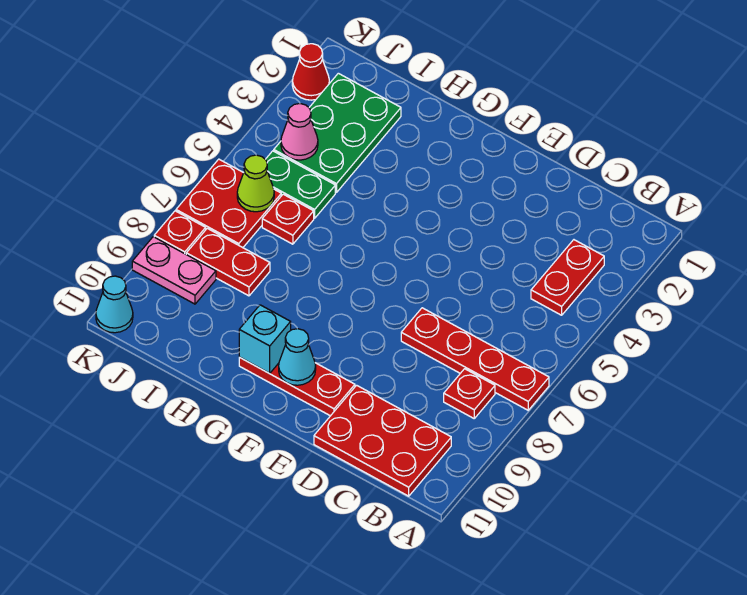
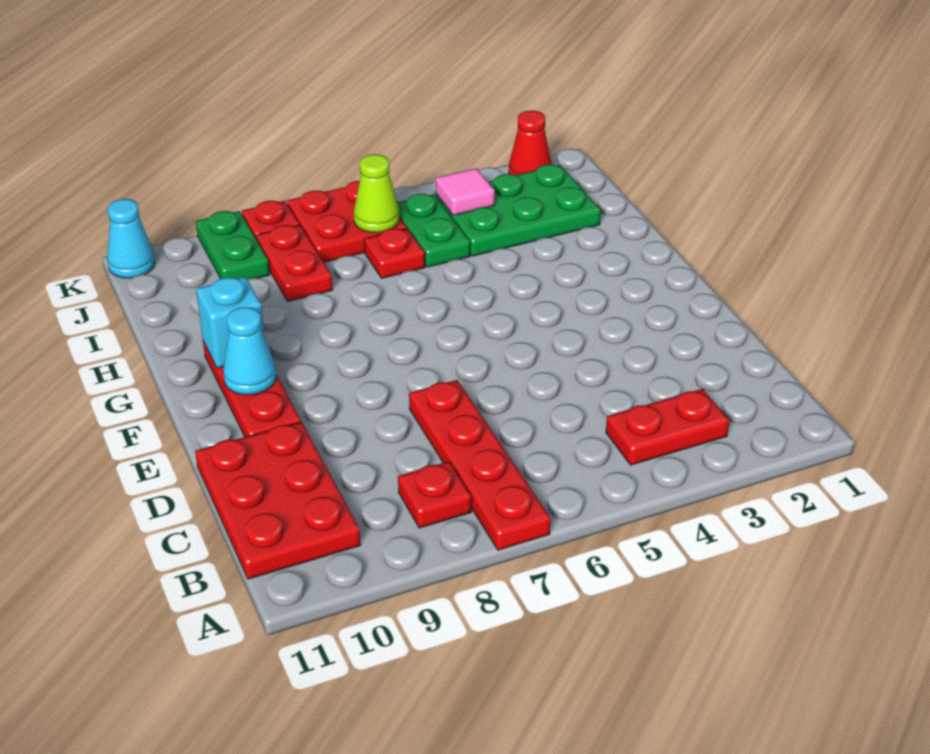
pink 1x1 cone [281,104,318,160] -> pink 1x1 tile [436,168,495,215]
pink 1x2 plate [132,237,216,304] -> green 1x2 plate [196,211,270,279]

